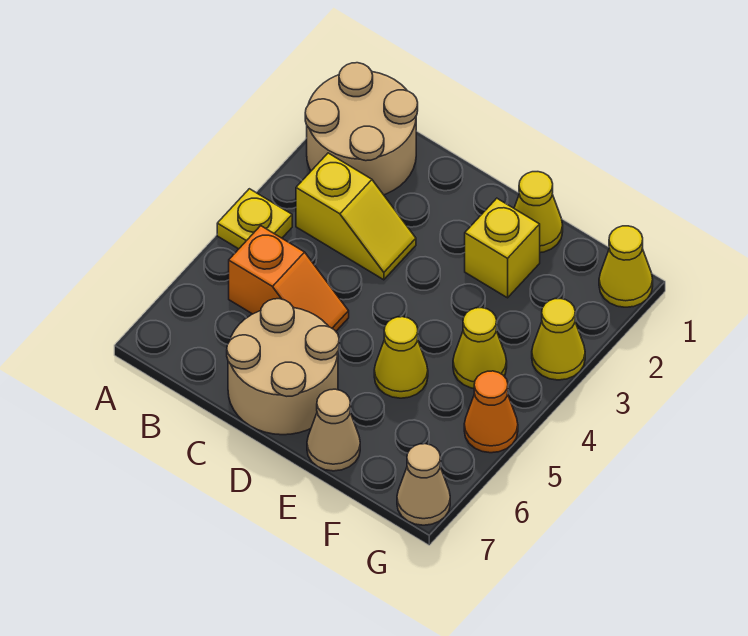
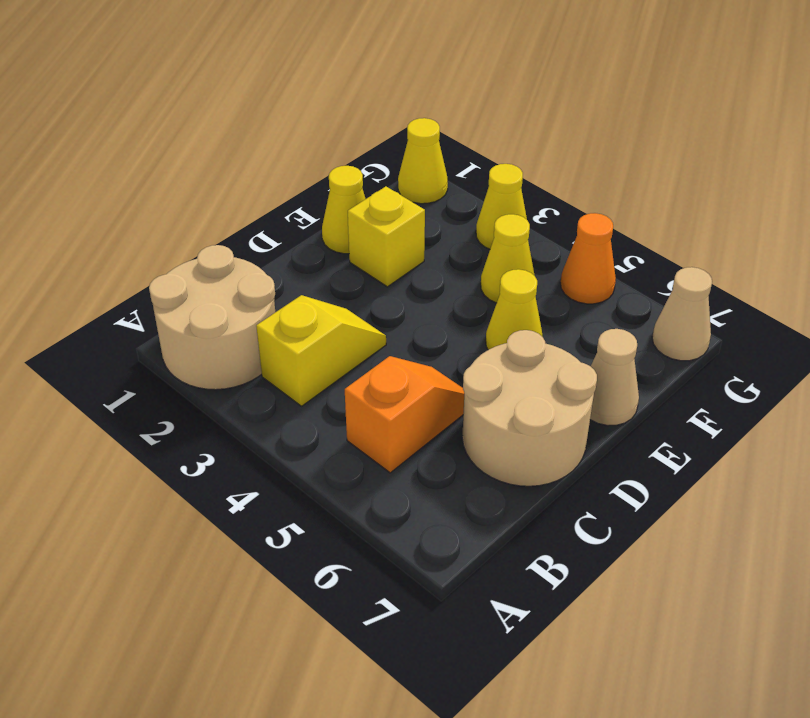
yellow 1x1 plate [217,189,292,249] -> none

